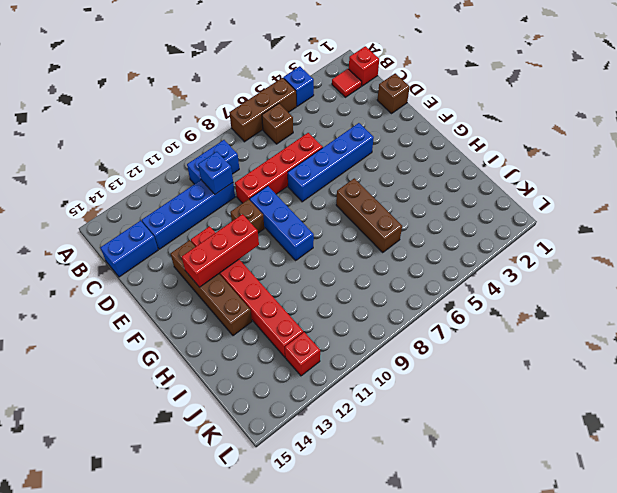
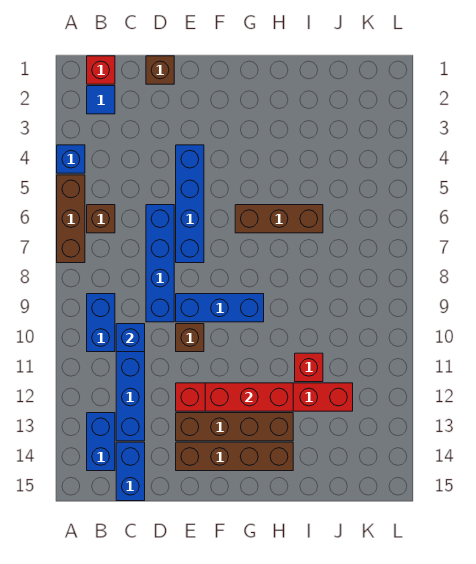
red 1x1 tile [332,69,362,97] -> blue 1x1 tile [87,86,115,114]
none -> blue 1x2 brick [87,413,115,471]
red 1x4 brick [235,133,323,203] -> blue 1x4 brick [146,205,174,322]
none -> brown 1x4 brick [176,442,293,471]
red 1x3 brick [182,214,259,287] -> red 1x3 brick turned to [205,383,293,411]
red 1x1 brick [285,332,320,376] -> red 1x1 brick moved to [295,353,323,382]

